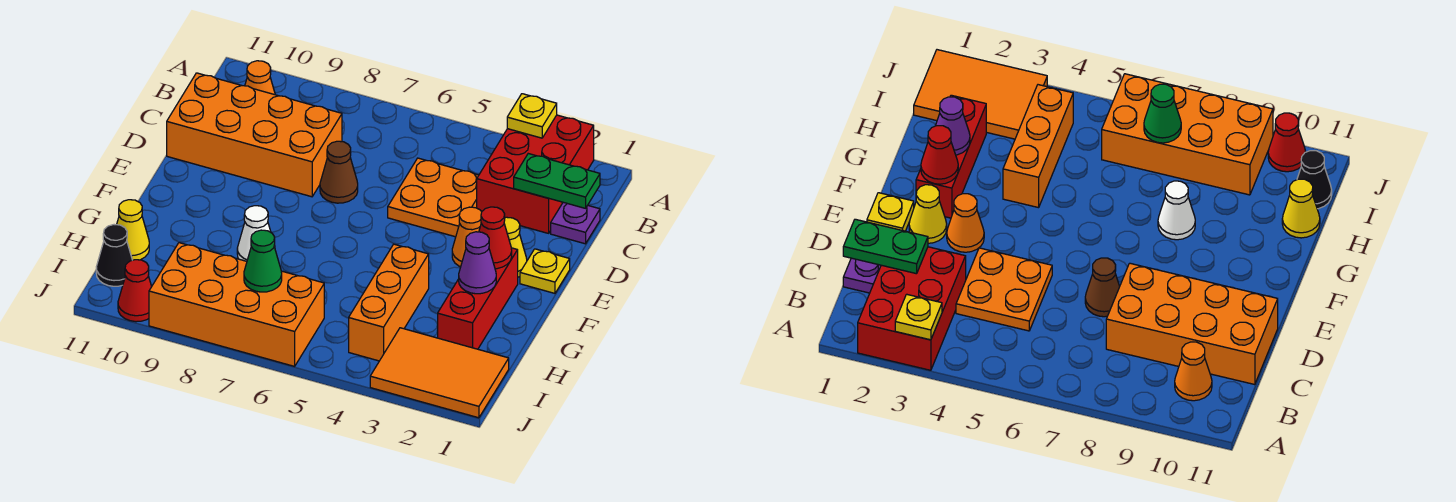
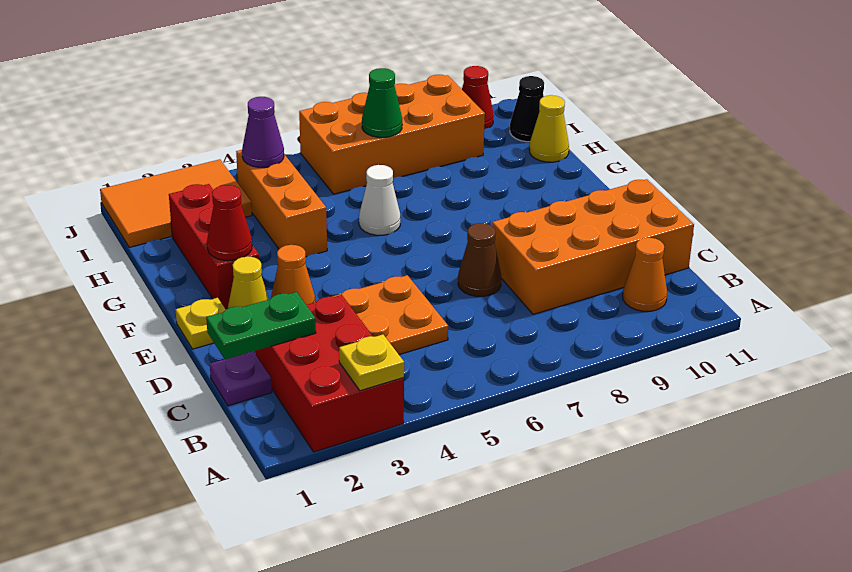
purple 1x1 cone [459,232,496,294] -> purple 1x1 cone moved to [242,97,284,167]
white 1x1 cone [237,206,275,261] -> white 1x1 cone moved to [359,165,400,235]

